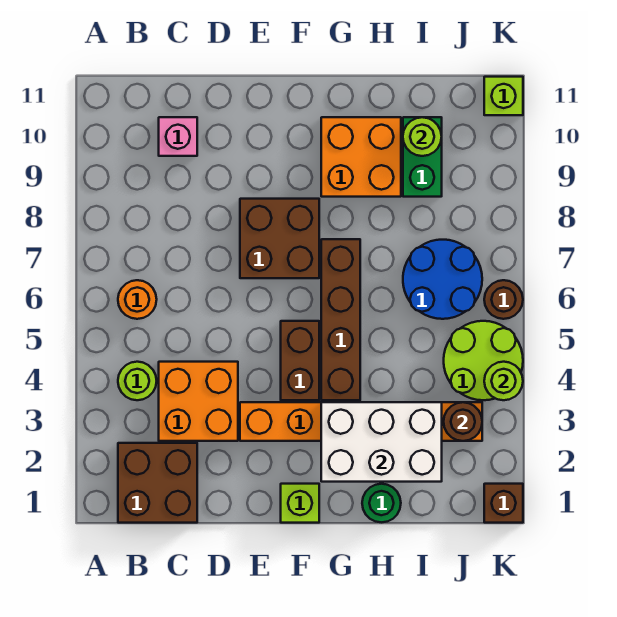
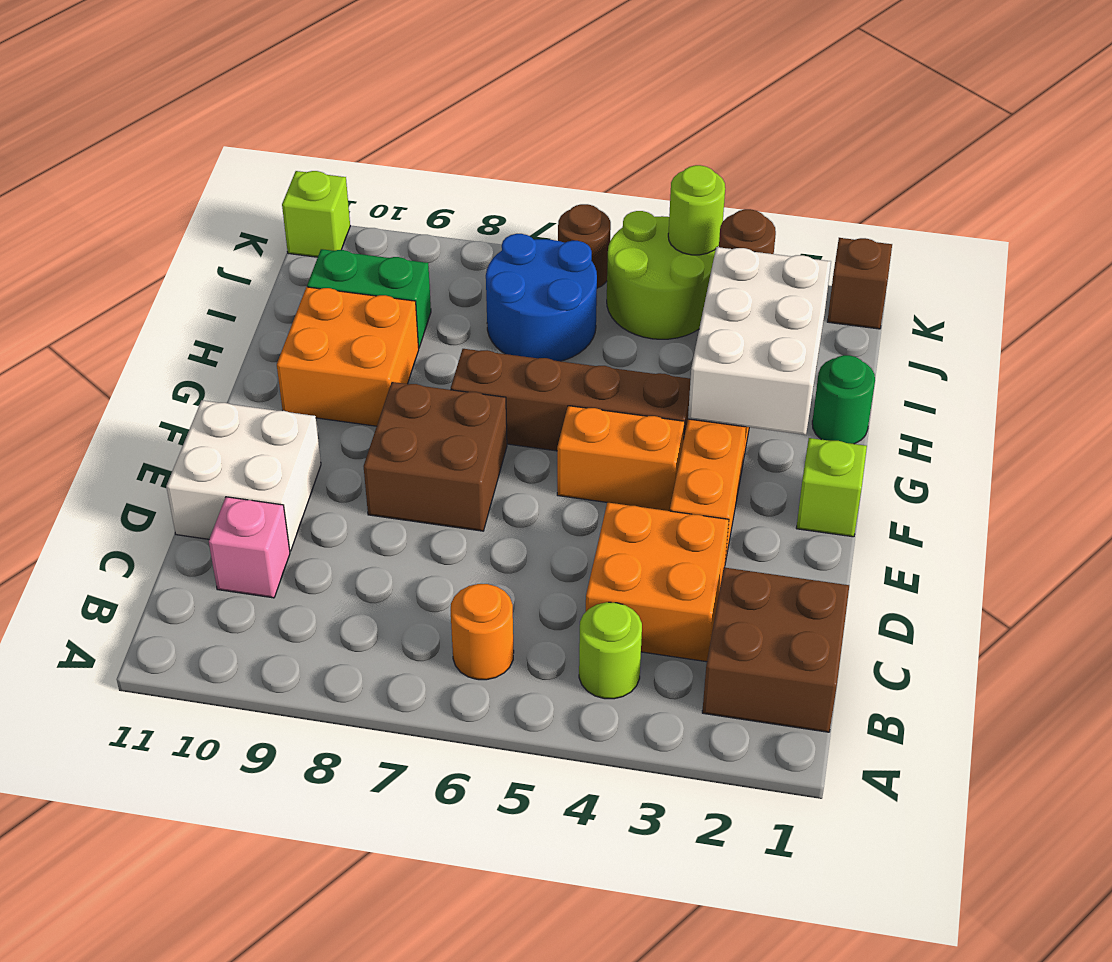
none -> white 2x2 brick [166,400,321,551]
brown 1x2 brick [281,321,319,400] -> orange 1x2 brick [557,406,685,511]
lime 1x1 round brick [403,117,442,156] -> none

